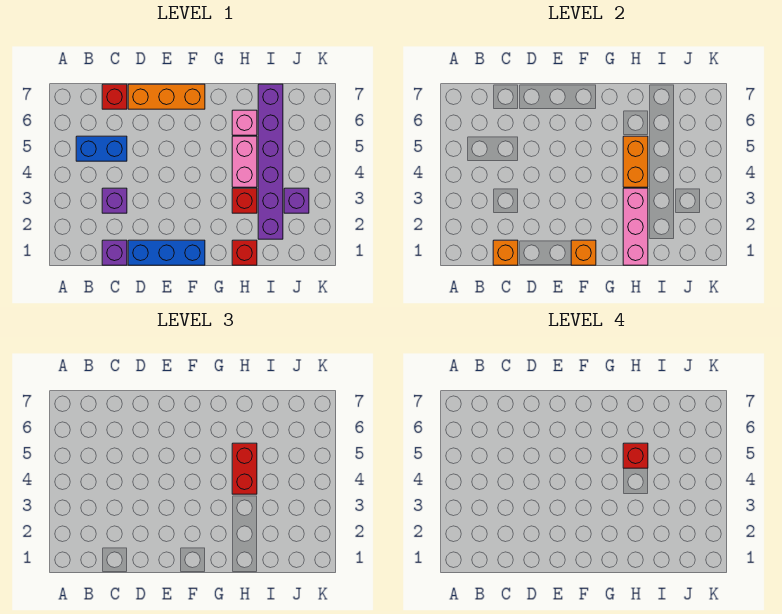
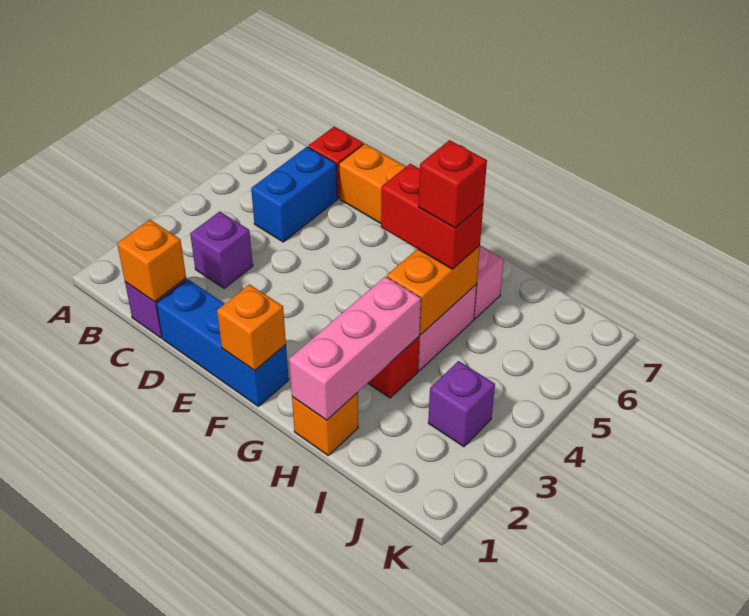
blue 1x2 brick [76,136,127,161] -> blue 1x2 brick turned to [251,147,337,242]
red 1x1 brick [232,240,257,265] -> orange 1x1 brick [292,393,358,455]
red 1x2 brick [232,443,257,494] -> red 1x2 brick turned to [381,164,483,269]
purple 1x6 brick [258,84,283,239] -> none

